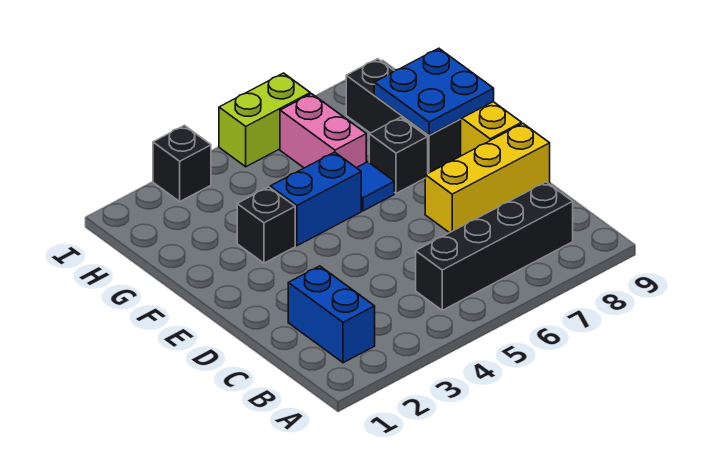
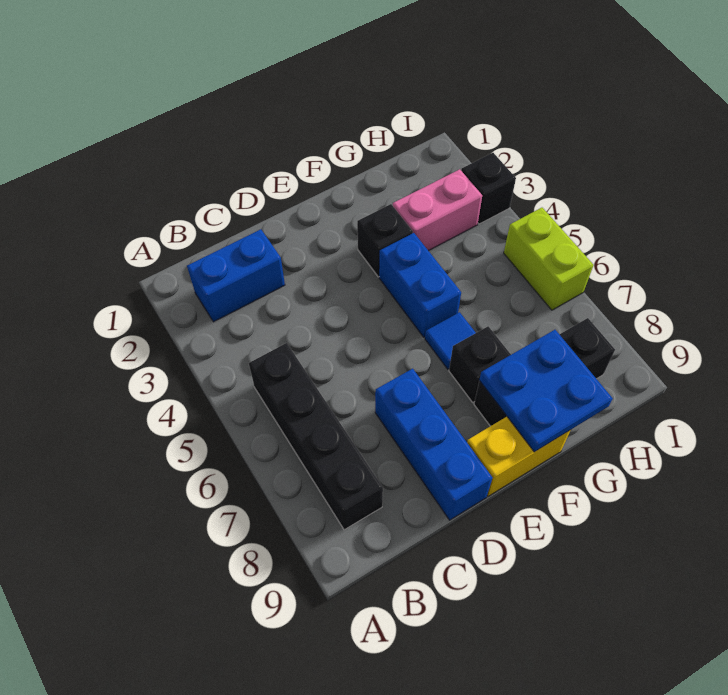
yellow 1x3 brick [425,124,550,233] -> blue 1x3 brick [375,369,493,520]
pink 1x2 brick [280,94,366,168] -> pink 1x2 brick moved to [393,169,482,251]

